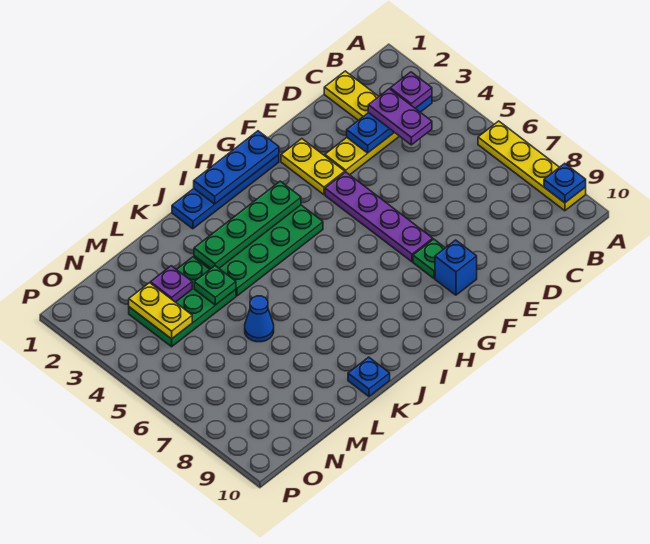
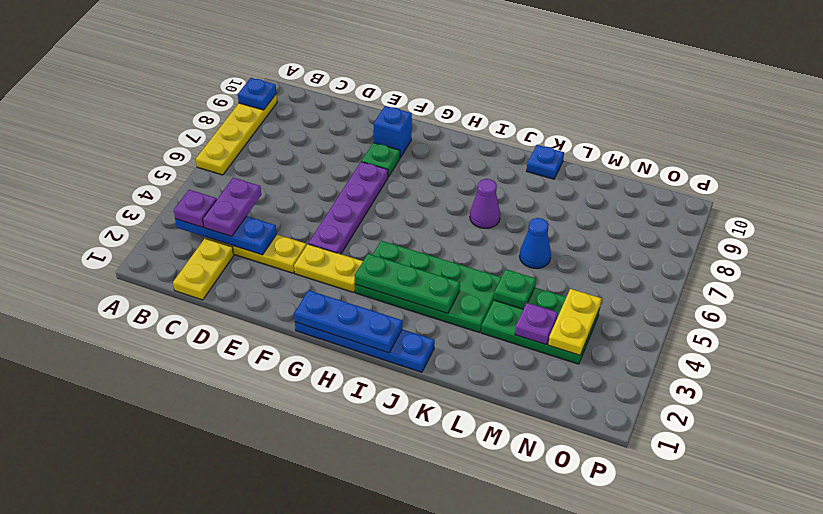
yellow 1x2 plate [281,139,345,195] -> yellow 1x2 plate turned to [294,244,363,292]
green 1x4 plate [194,181,301,268] -> green 1x3 plate [355,254,460,314]
none -> purple 1x1 cone [470,179,500,228]

